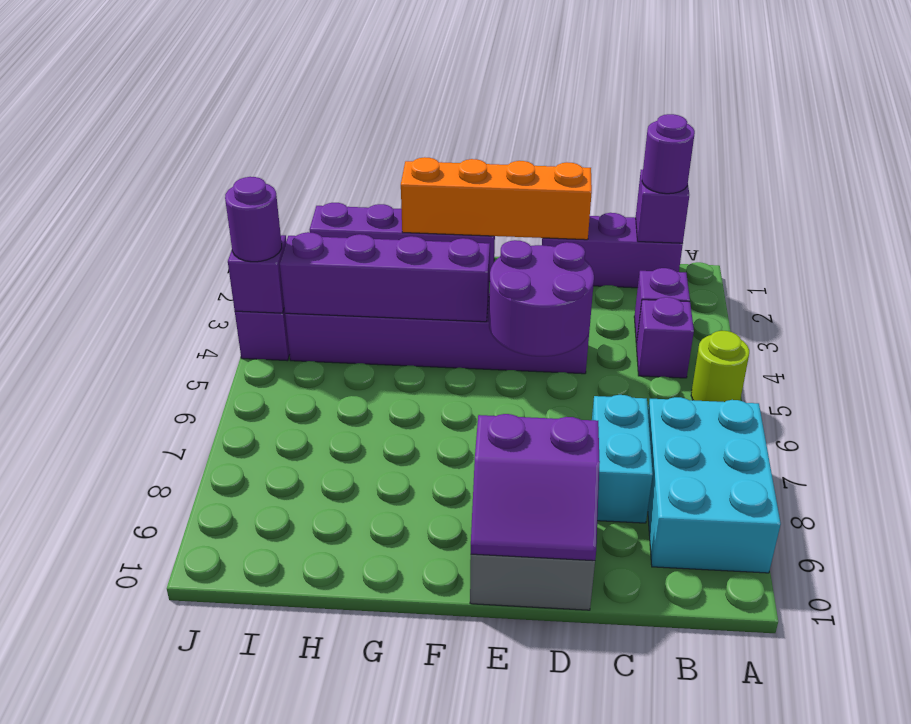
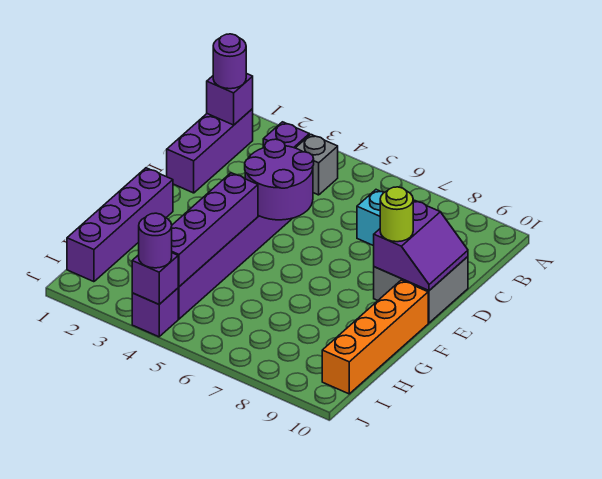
lime 1x1 round brick [691,331,749,402] -> lime 1x1 round brick moved to [380,187,413,242]
cyan 2x3 brick [648,397,781,573] -> none
purple 1x1 brick [636,297,694,378] -> grey 1x1 brick [296,134,338,195]
orange 1x4 brick [401,157,592,240] -> orange 1x4 brick moved to [322,280,428,394]

